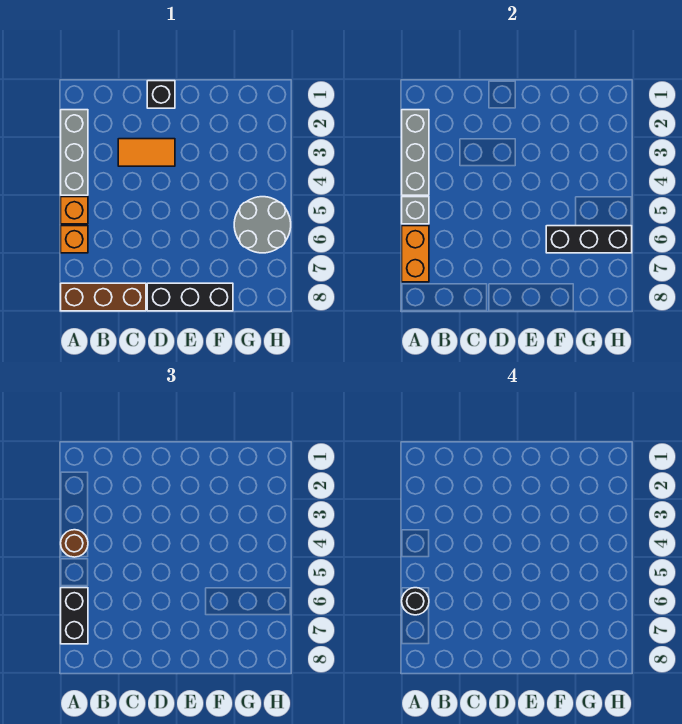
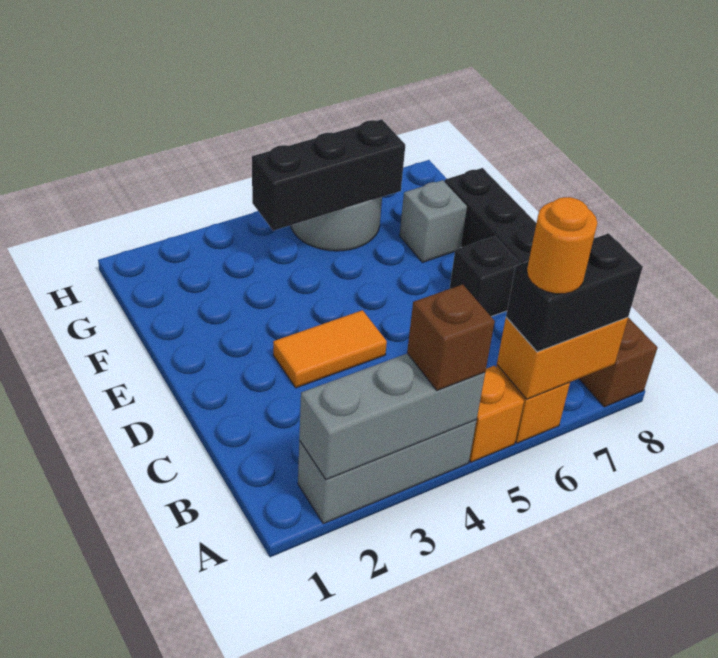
brown 1x1 round brick [61,530,88,557] -> brown 1x1 brick [407,284,495,390]
grey 1x1 brick [402,197,429,224] -> grey 1x1 brick moved to [400,180,467,262]
black 1x1 round brick [402,588,429,615] -> orange 1x1 round brick [527,197,597,294]
orange 1x2 tile [118,139,175,166] -> orange 1x2 tile turned to [273,310,387,388]
black 1x1 brick [147,81,175,108] -> black 1x1 brick moved to [450,237,520,316]
black 1x3 brick [546,226,632,253] -> black 1x3 brick turned to [252,119,405,231]

